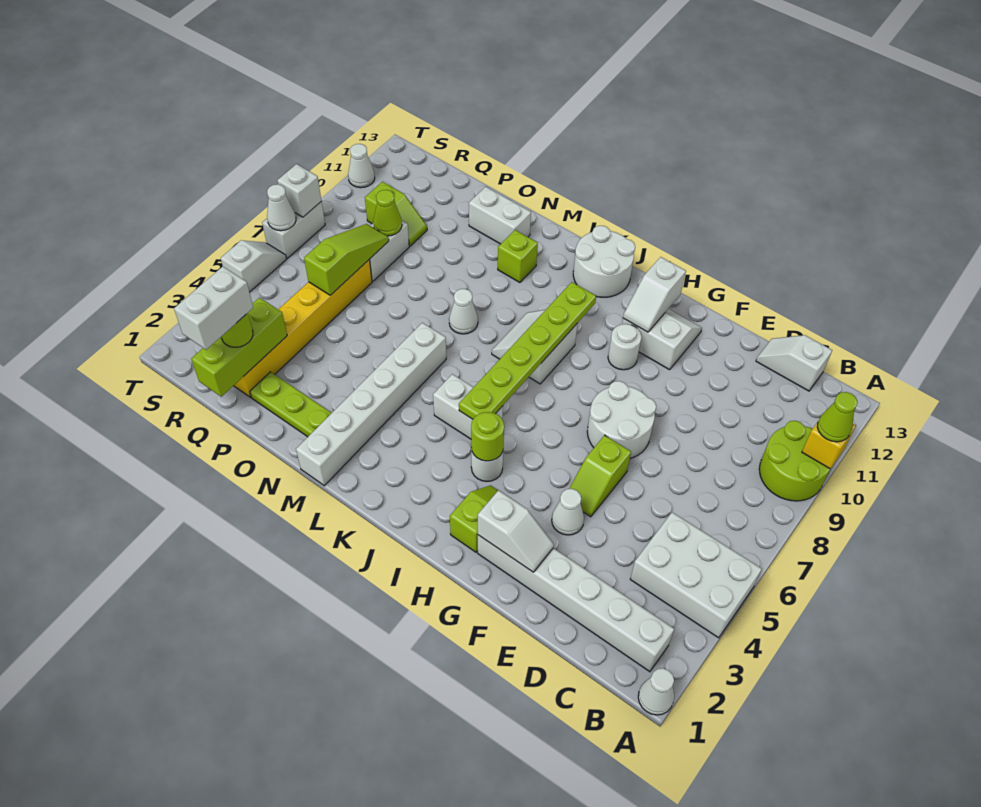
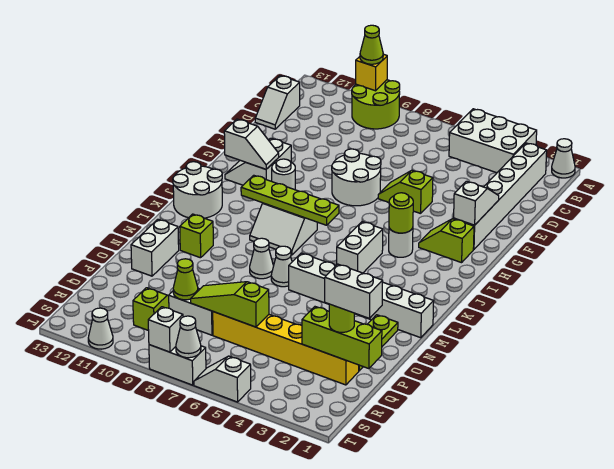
white 2x3 brick [630,512,762,638] -> white 2x3 brick turned to [449,109,537,173]
white 1x1 cone [552,489,584,535] -> white 1x1 cone moved to [271,246,292,287]
lime 1x2 slope [569,435,631,517] -> lime 1x2 slope turned to [378,170,433,214]
lime 1x6 plate [459,282,596,419] -> lime 1x4 plate [241,175,339,225]

